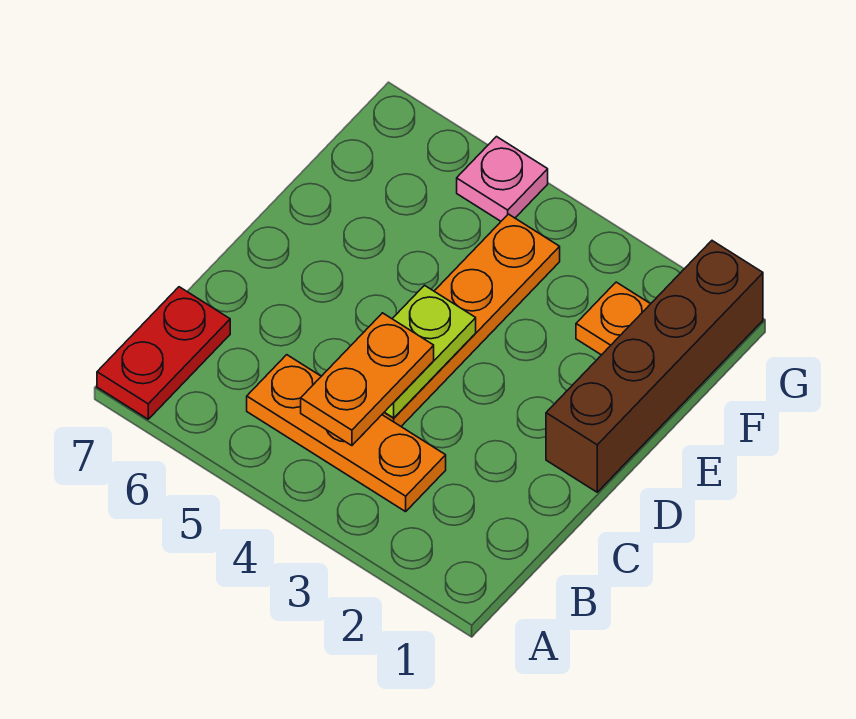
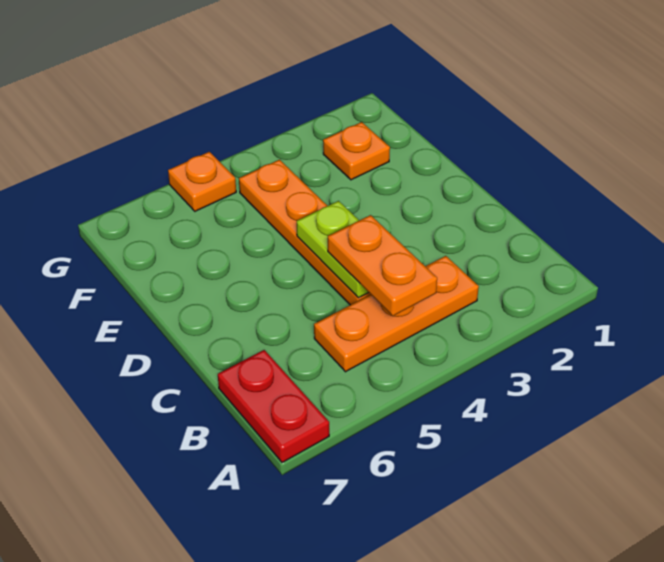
brown 1x4 brick [546,241,763,492] -> none
pink 1x1 plate [457,137,548,221] -> orange 1x1 plate [168,152,236,211]

